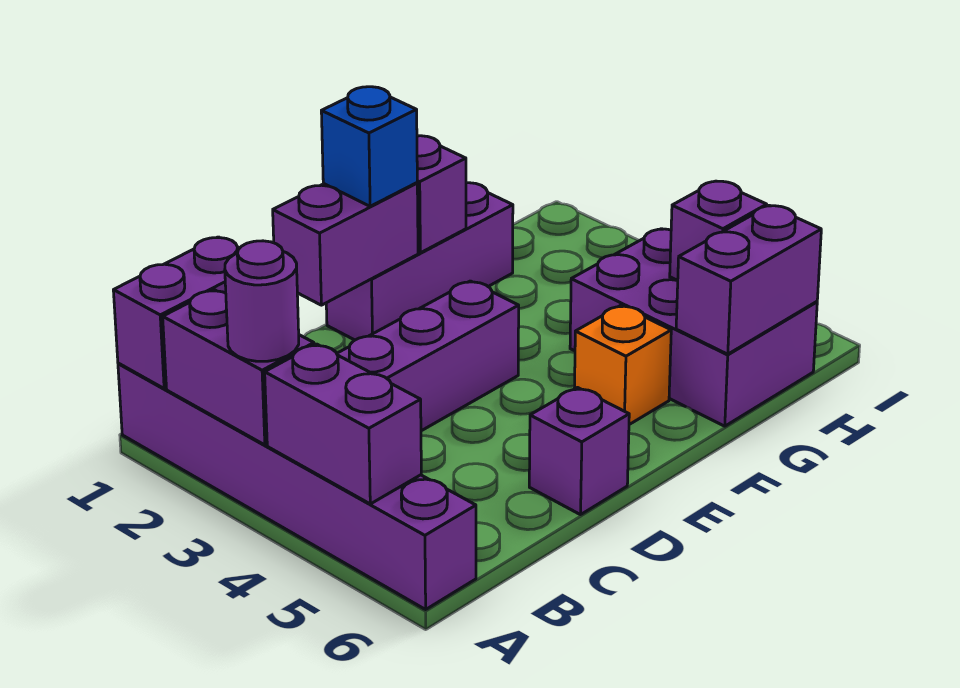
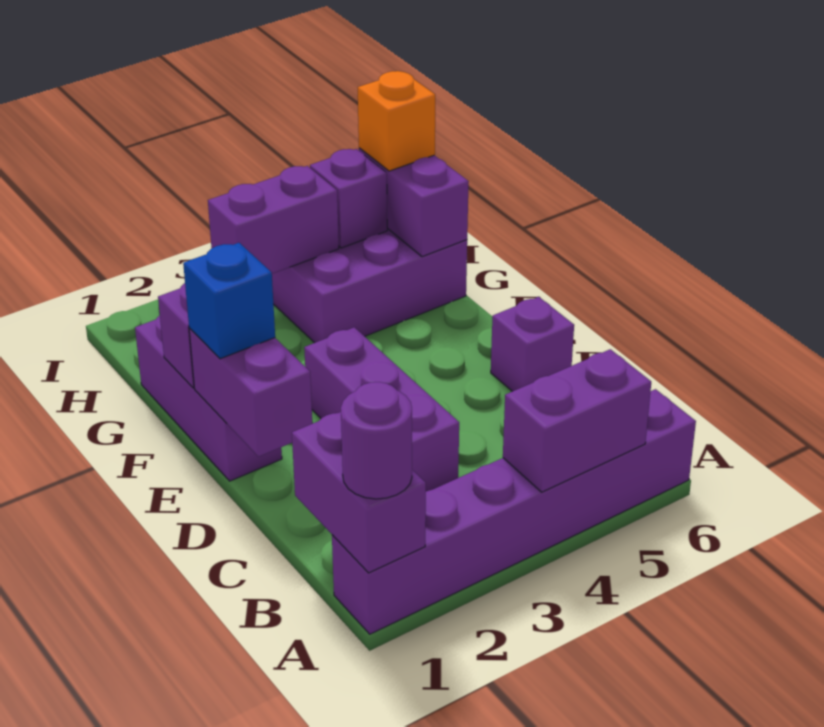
purple 1x2 brick [163,290,314,445] -> purple 1x2 brick moved to [208,166,339,274]
purple 1x1 round brick [225,241,299,361] -> purple 1x1 round brick moved to [341,382,412,499]
orange 1x1 brick [574,305,671,424] -> orange 1x1 brick moved to [358,71,435,171]

